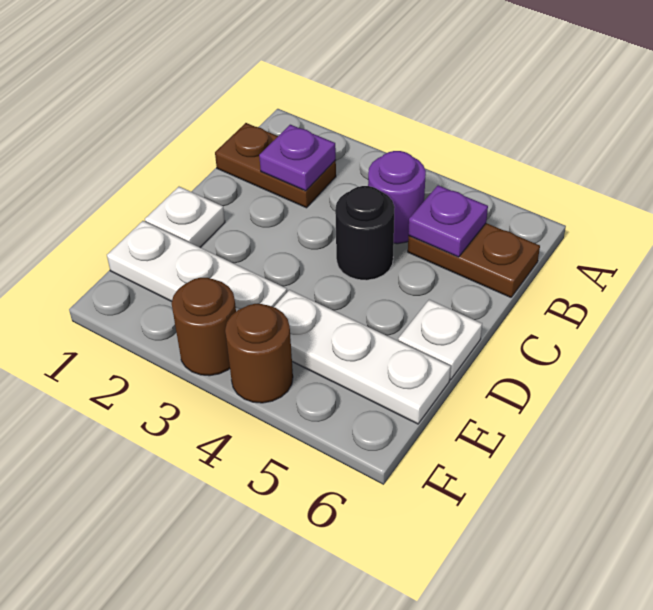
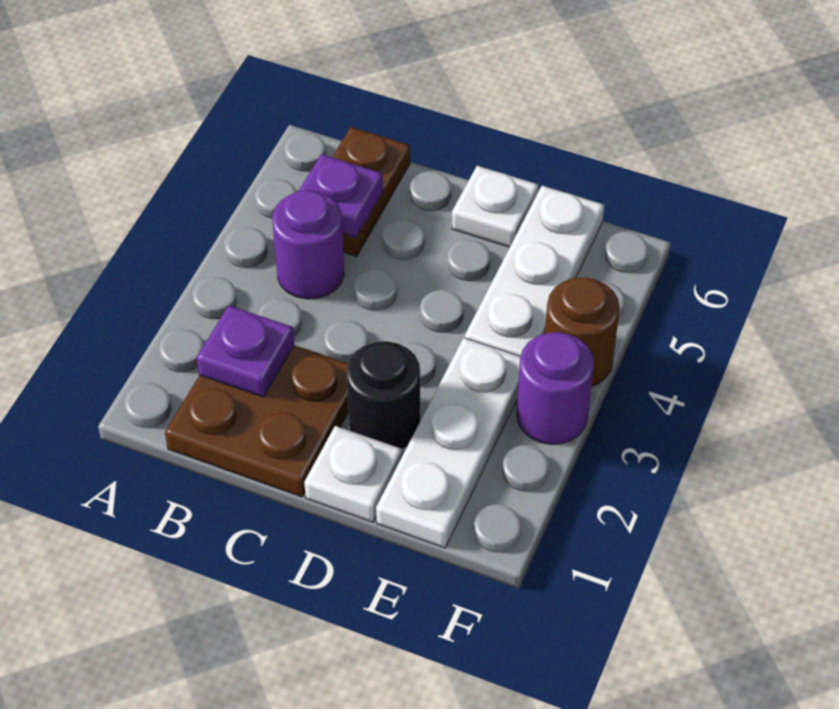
brown 1x2 plate [215,123,336,208] -> brown 2x2 plate [165,345,349,497]
black 1x1 round brick [335,186,395,280] -> black 1x1 round brick moved to [347,341,420,450]
brown 1x1 round brick [172,278,236,376] -> purple 1x1 round brick [517,332,594,444]

